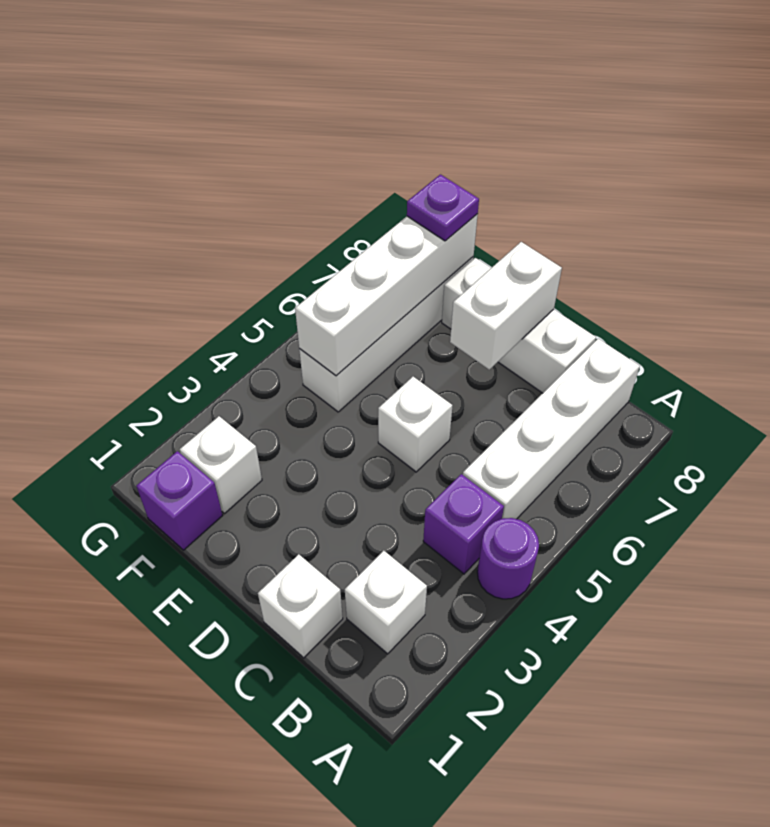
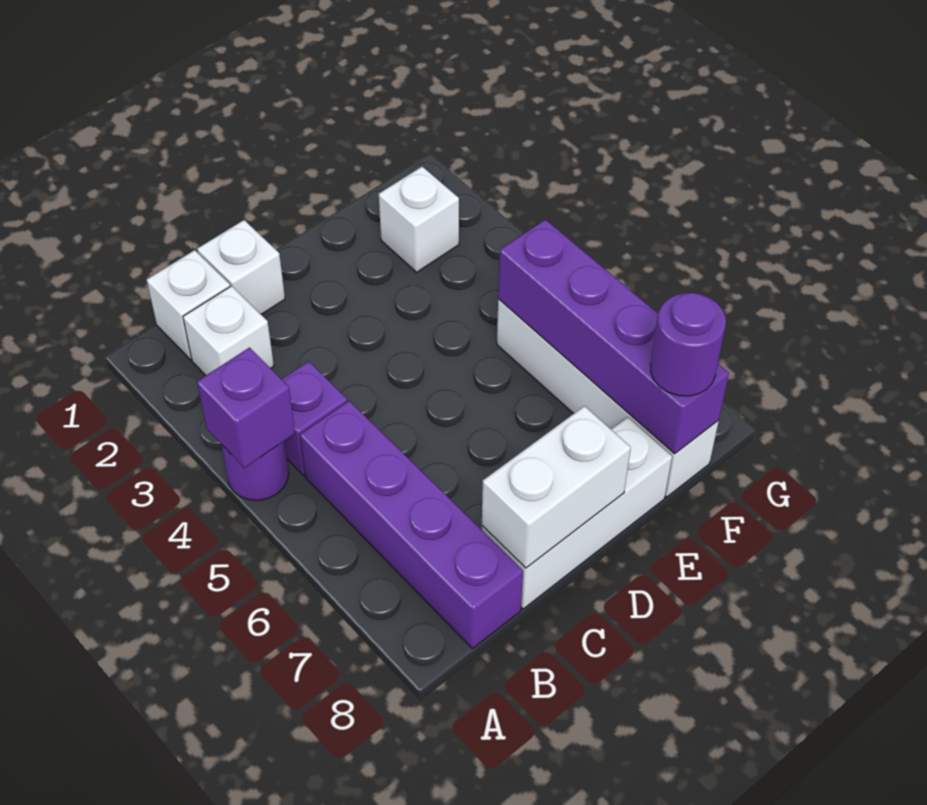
white 1x4 brick [463,339,640,519] -> purple 1x4 brick [300,401,523,649]
white 1x1 brick [378,377,453,472] -> white 1x1 brick moved to [147,250,230,360]
white 1x2 brick [450,242,562,369] -> white 1x2 brick turned to [482,406,631,568]
purple 1x1 brick [136,451,223,550] -> purple 1x1 brick moved to [197,348,295,468]
white 1x4 brick [295,214,478,376] -> purple 1x4 brick [498,219,729,454]
purple 1x1 plate [407,175,479,241] -> purple 1x1 round brick [651,293,726,396]

